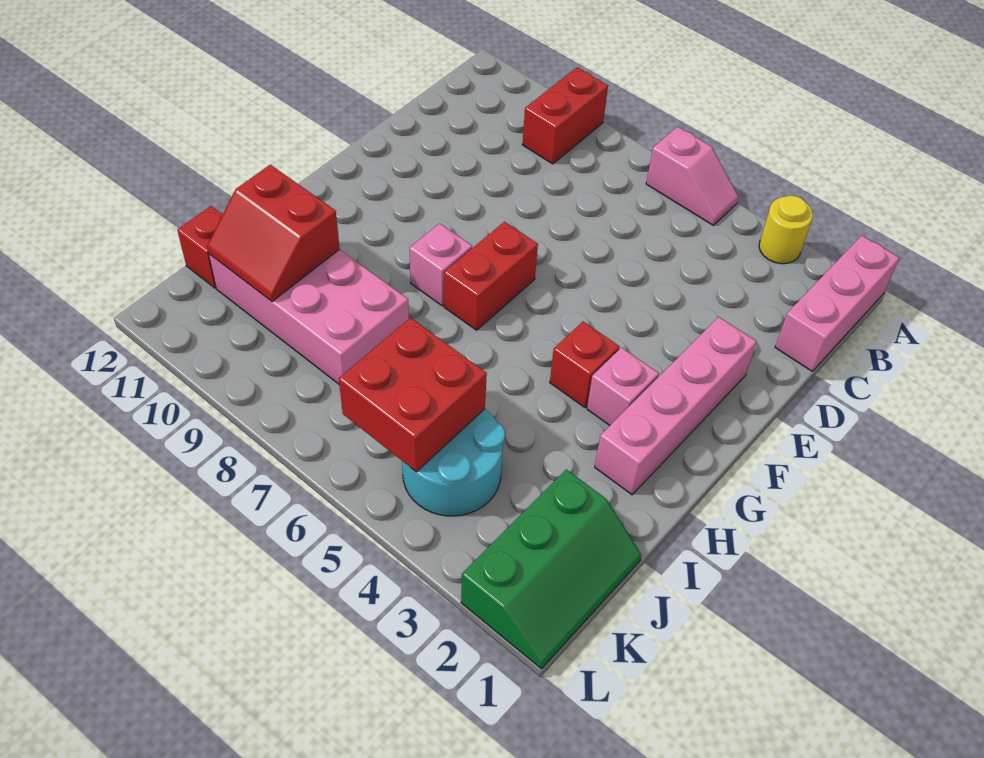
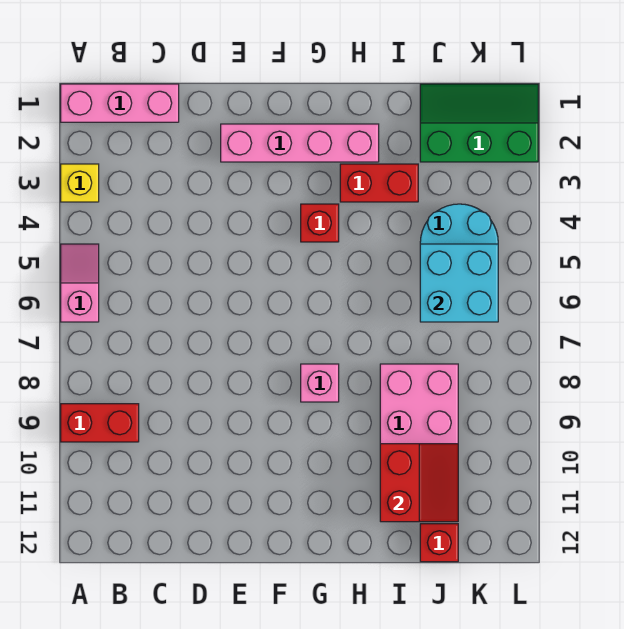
yellow 1x1 round brick [759,196,813,264] -> yellow 1x1 brick [61,164,99,202]
red 1x2 brick [444,222,538,330] -> red 1x2 brick moved to [340,164,418,202]
pink 1x1 brick [587,348,659,425] -> none
red 2x2 brick [339,318,487,472] -> cyan 2x2 brick [420,244,498,322]

